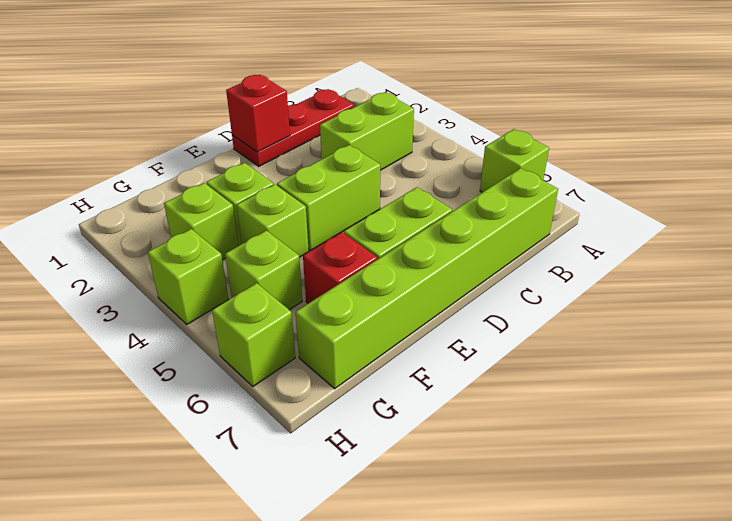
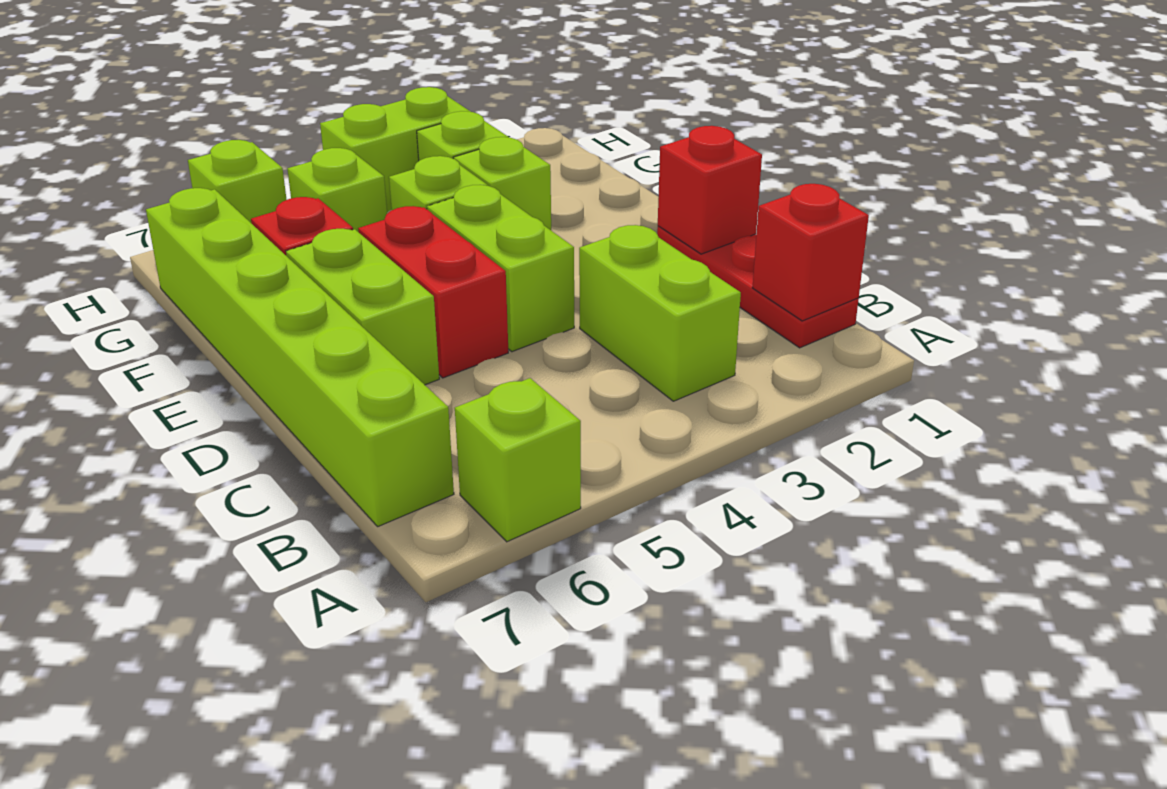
none -> red 1x1 brick [752,184,869,321]
none -> red 1x2 brick [358,206,508,378]
lime 1x1 brick [148,229,228,324] -> lime 1x2 brick [320,87,470,212]

